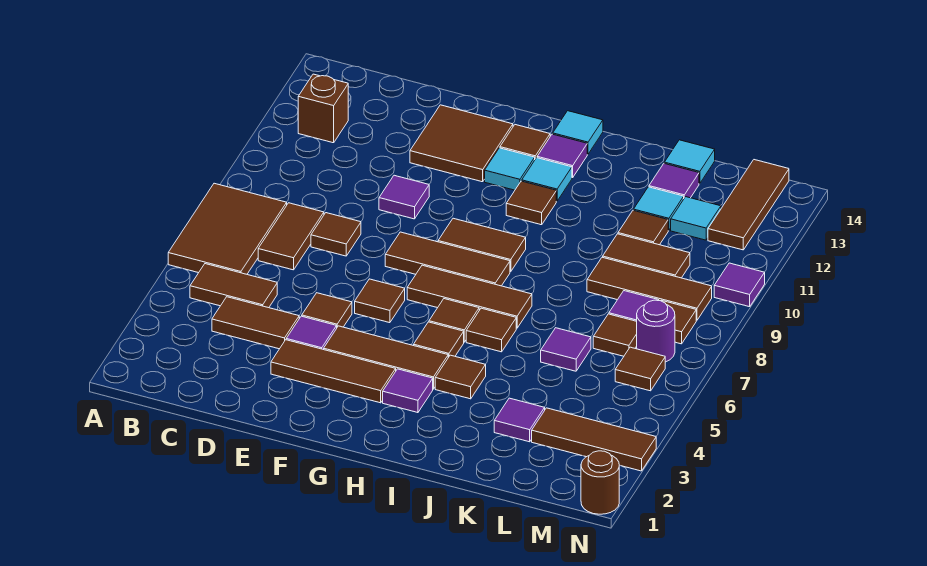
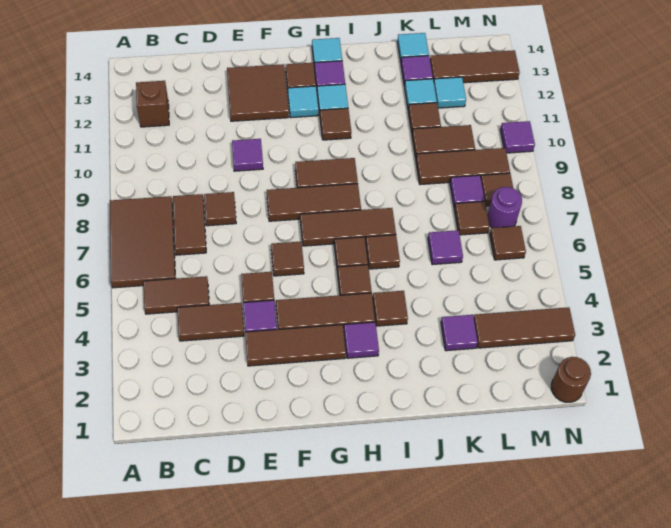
brown 1x3 tile [708,160,789,250] -> brown 1x3 tile turned to [430,50,520,83]

